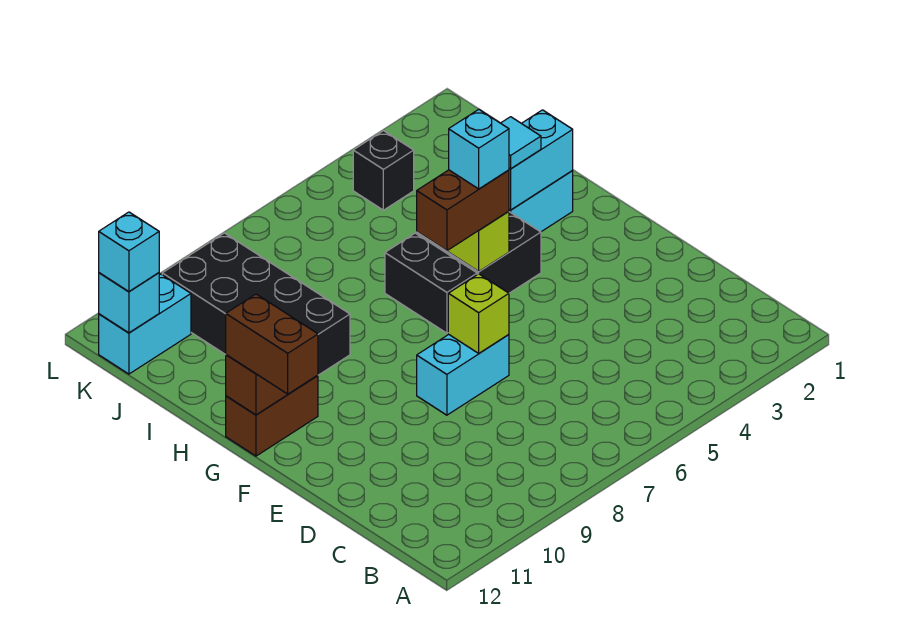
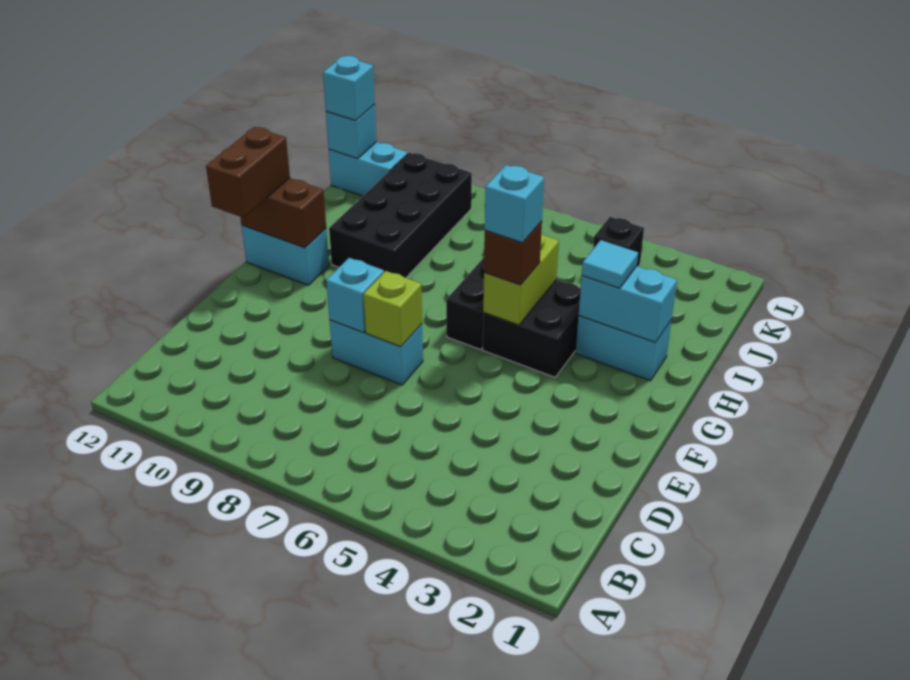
none -> cyan 1x1 brick [326,258,384,333]
brown 1x2 brick [417,170,509,251] -> brown 1x1 brick [484,221,542,285]
brown 1x2 brick [226,375,318,456] -> cyan 1x2 brick [242,225,329,285]

